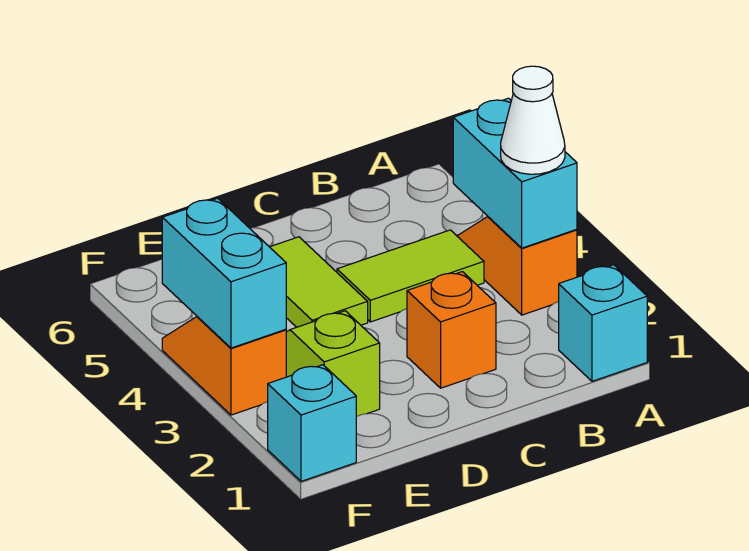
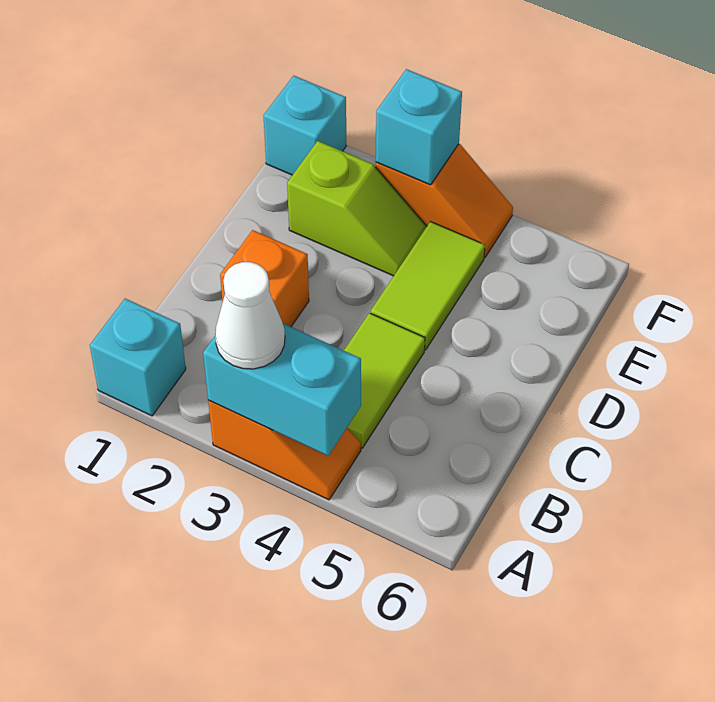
lime 1x2 tile [270,237,368,327] -> lime 1x2 tile turned to [371,222,485,350]
cyan 1x2 brick [162,198,286,348] -> cyan 1x1 brick [376,69,462,185]

